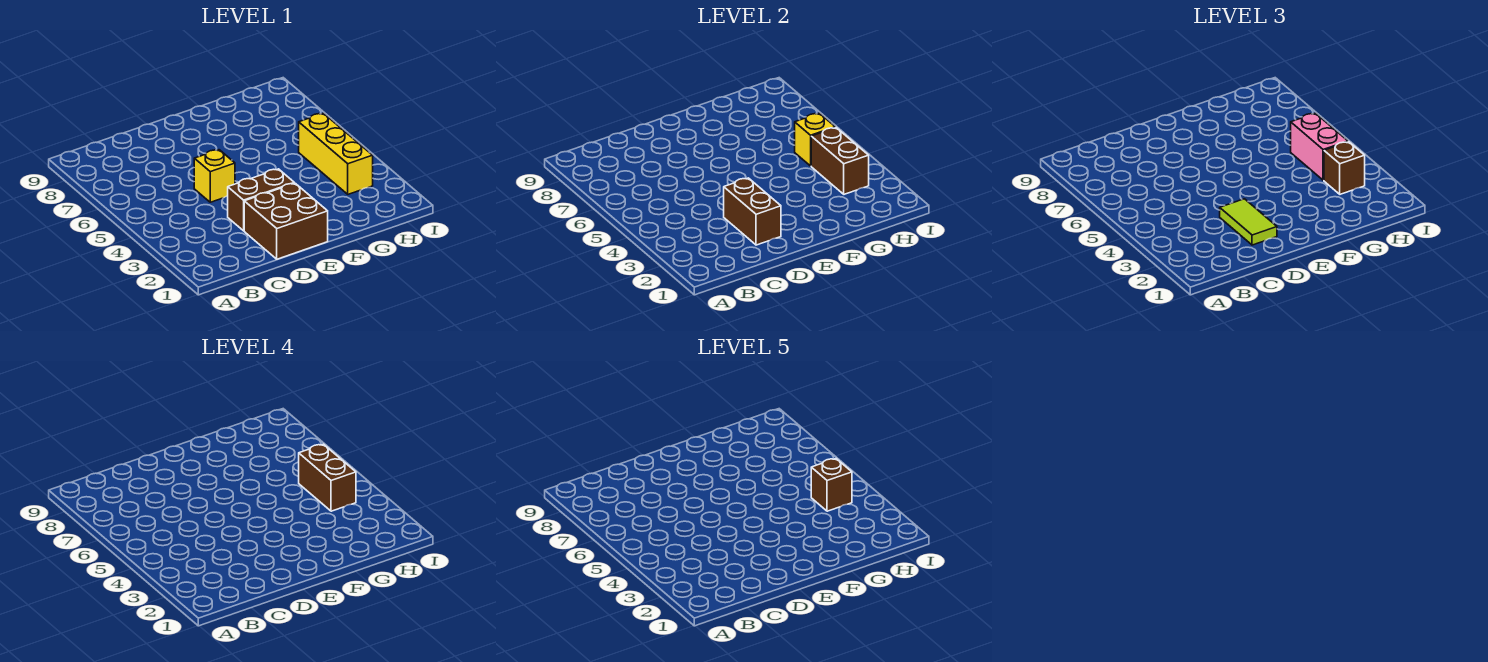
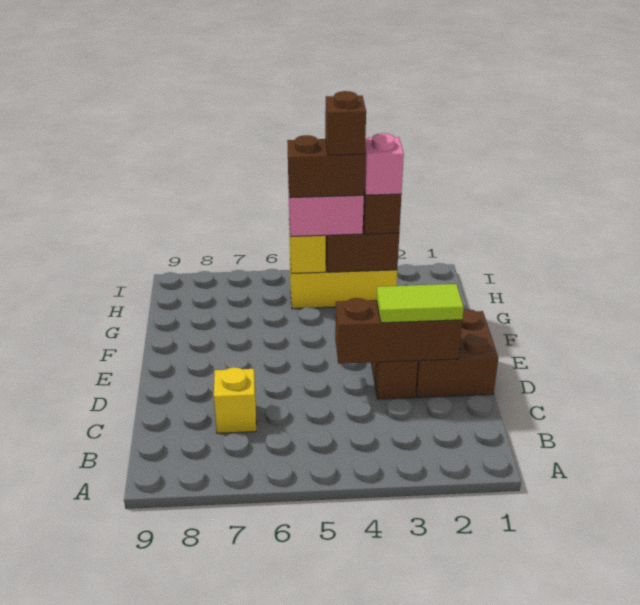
brown 1x2 brick [724,178,781,245] -> brown 1x3 brick [335,298,462,364]
yellow 1x1 brick [194,150,235,202] -> yellow 1x1 brick moved to [214,367,256,433]
none -> pink 1x1 brick [364,133,404,195]

